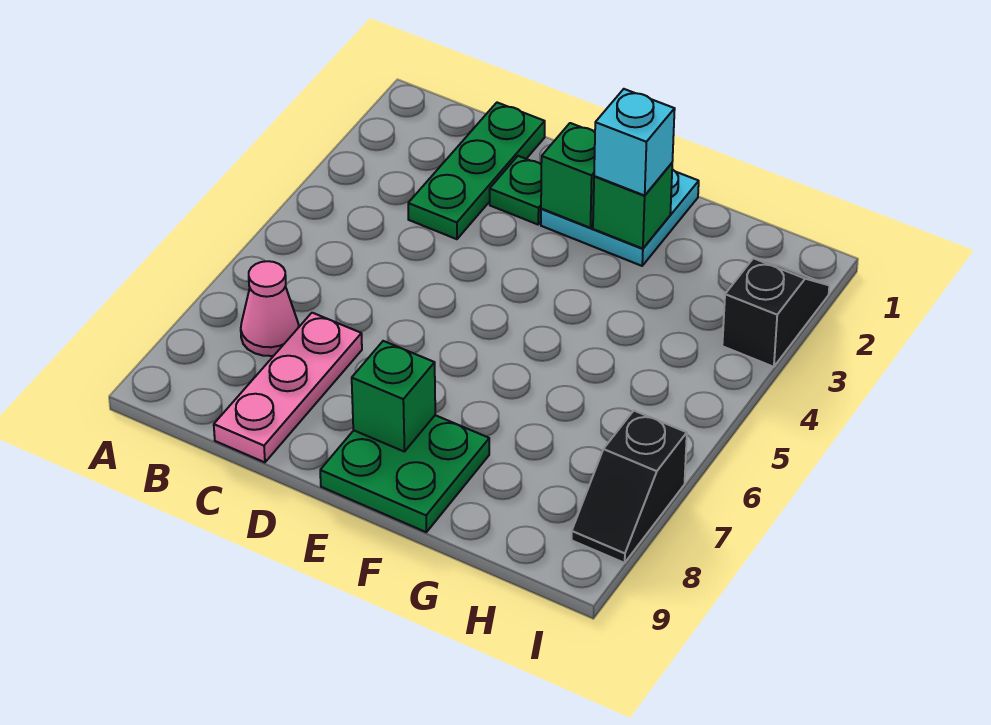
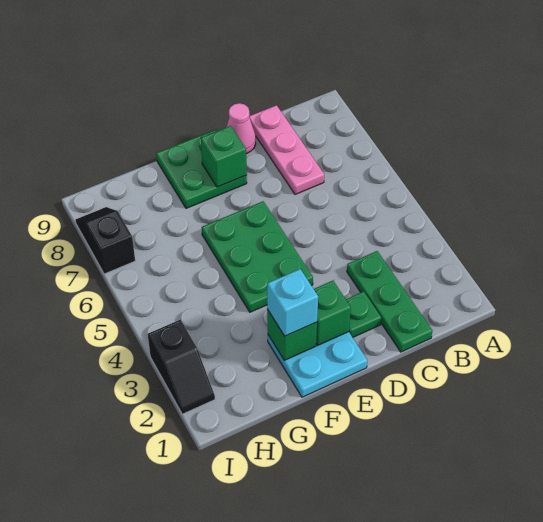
pink 1x1 cone [241,261,299,356] -> pink 1x1 cone moved to [227,103,256,154]
none -> green 2x3 plate [202,201,313,312]

